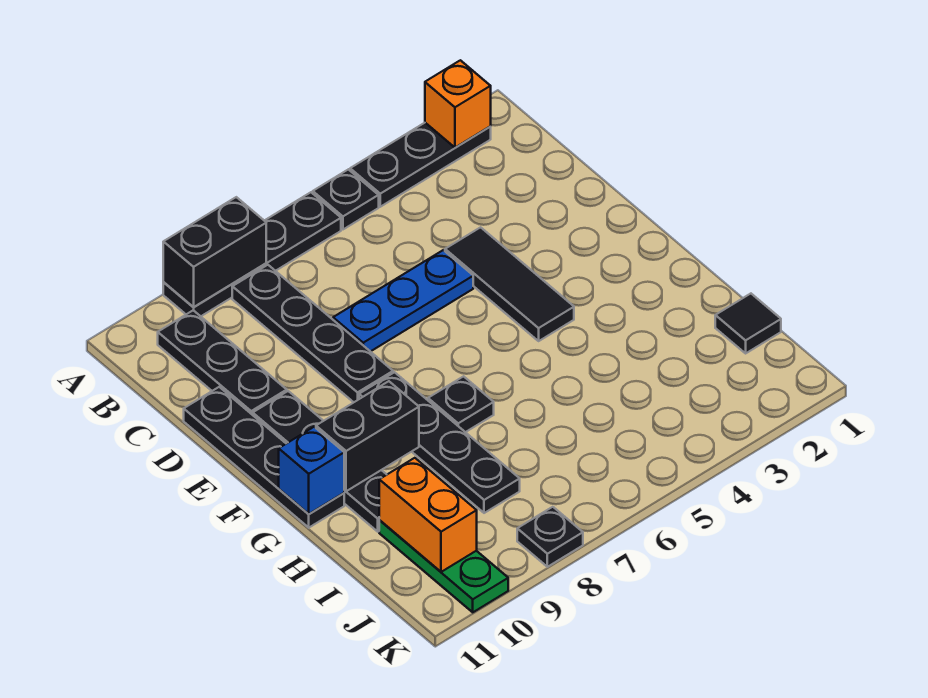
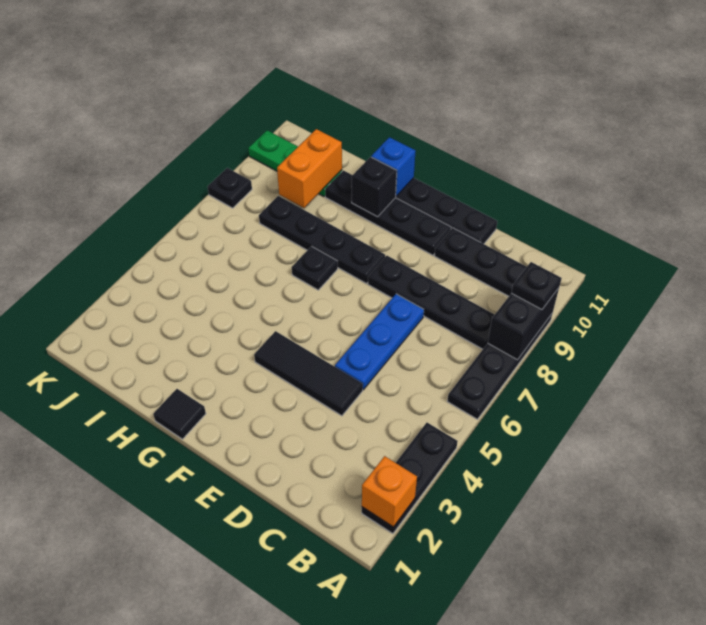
black 1x1 plate [313,169,379,229] -> black 1x1 plate moved to [511,262,562,309]
black 1x2 brick [316,381,419,491] -> black 1x1 brick [352,157,397,217]
black 1x1 tile [715,294,781,353] -> black 1x1 tile moved to [153,389,206,439]
orange 1x2 brick [379,458,477,572] -> orange 1x2 brick turned to [277,129,342,208]

